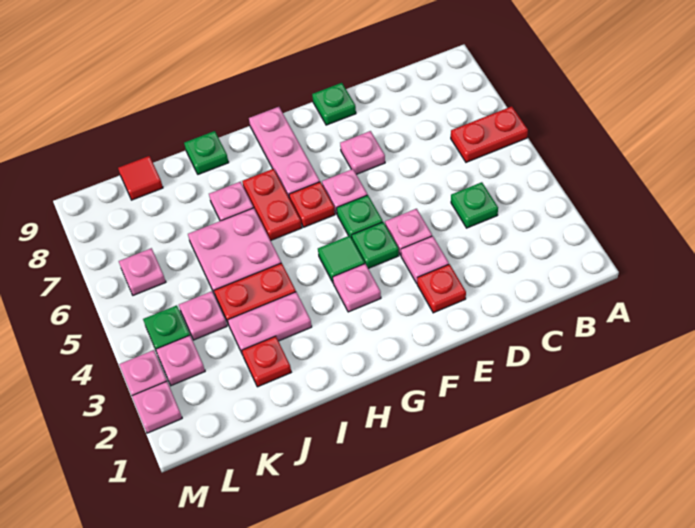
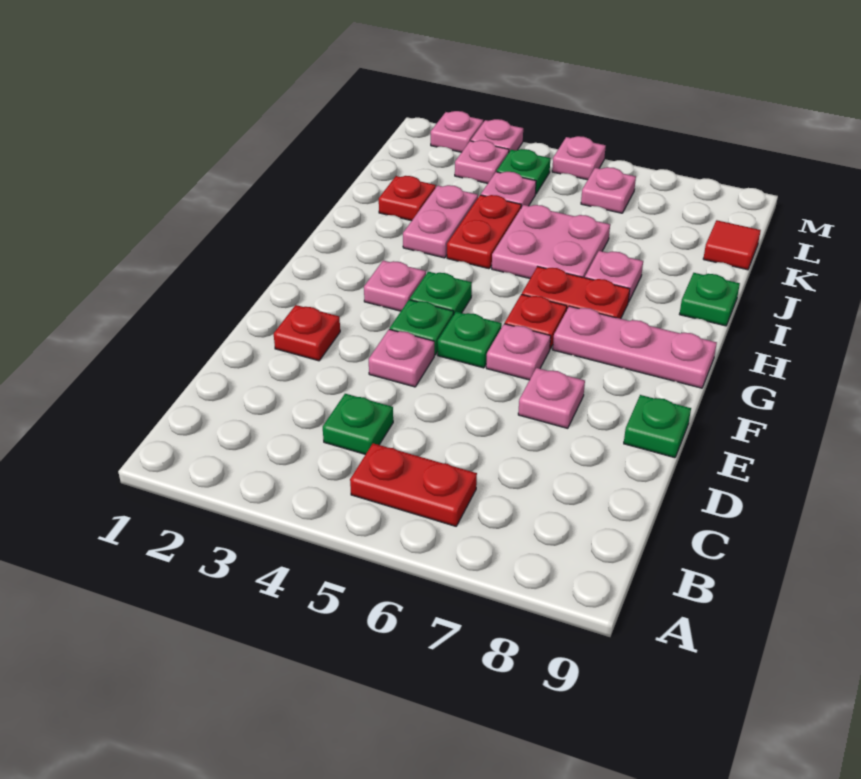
red 1x2 plate [451,106,528,162] -> red 1x2 plate turned to [350,443,477,526]
pink 1x1 plate [401,236,449,283] -> pink 1x1 plate moved to [552,136,606,180]
green 1x1 tile [318,236,365,282] -> green 1x1 plate [410,272,472,314]

